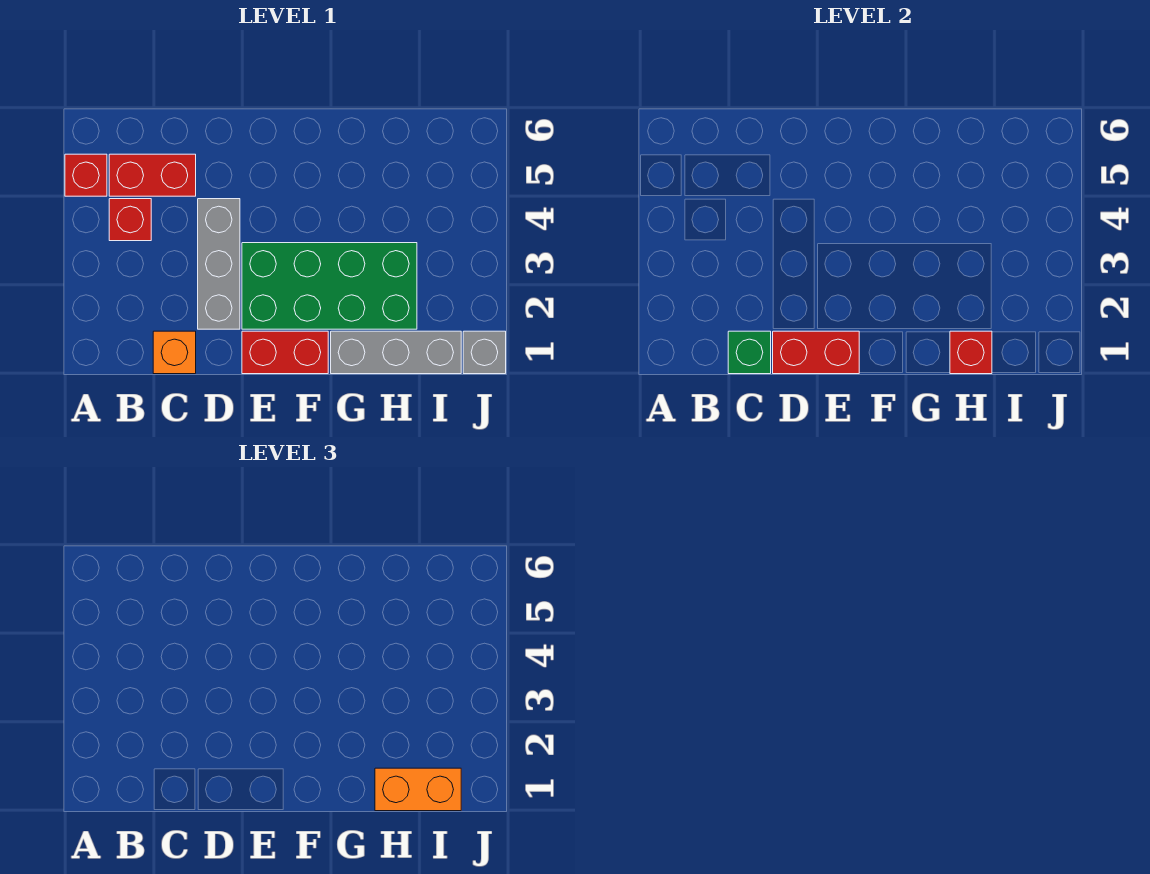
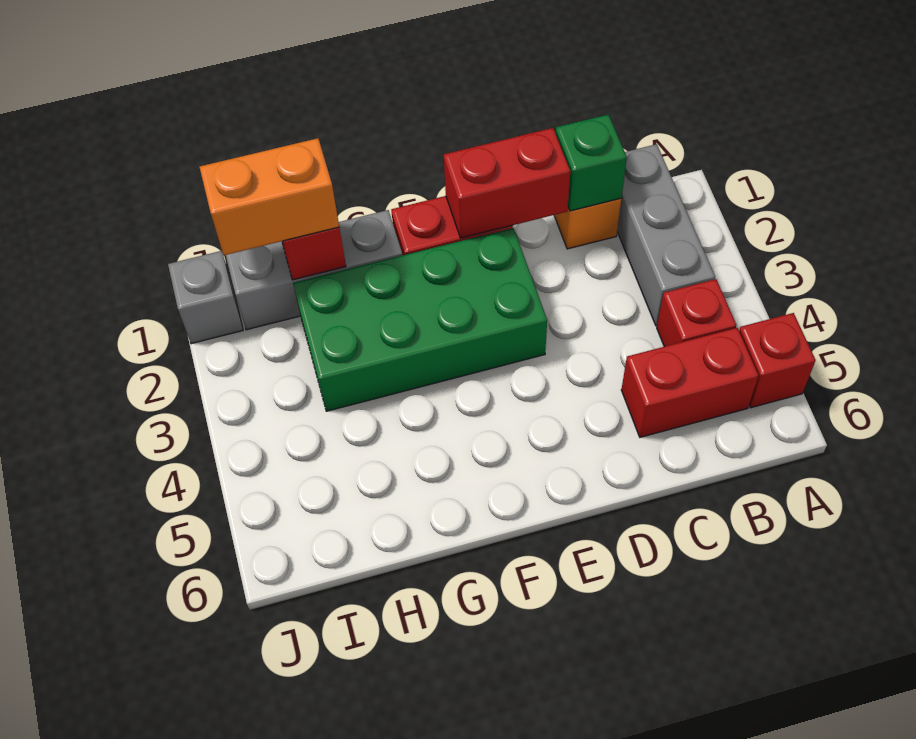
grey 1x3 brick [198,199,240,329] -> grey 1x3 brick moved to [617,144,715,326]

